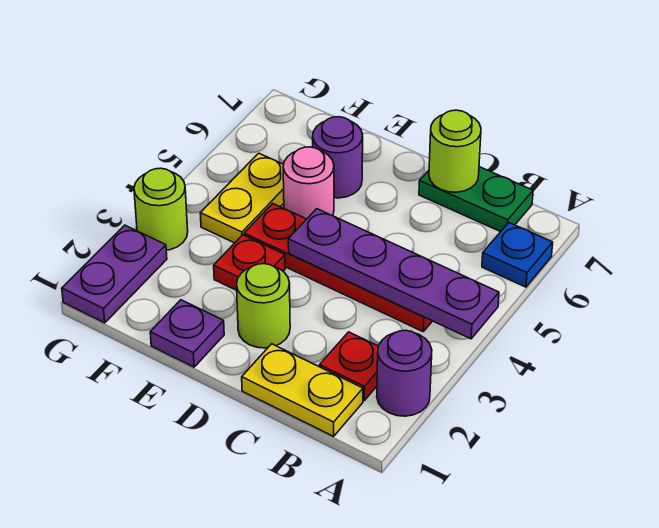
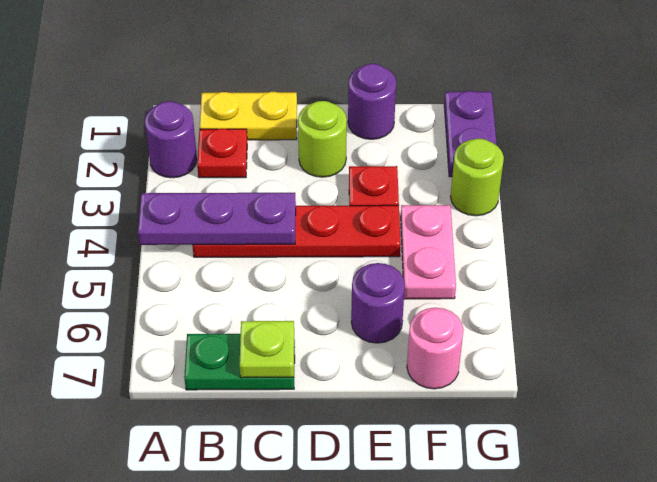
purple 1x4 plate [288,209,499,339] -> purple 1x3 plate [138,193,296,245]
blue 1x1 plate [482,223,553,287] -> none
lime 1x1 round brick [429,110,481,192] -> lime 1x1 plate [240,321,294,378]
purple 1x1 plate [150,300,224,367] -> purple 1x1 round brick [348,64,396,139]
pink 1x1 round brick [283,147,334,219] -> pink 1x1 round brick moved to [407,308,464,389]
yellow 1x2 plate [200,153,284,243] -> pink 1x2 plate [401,205,456,299]

